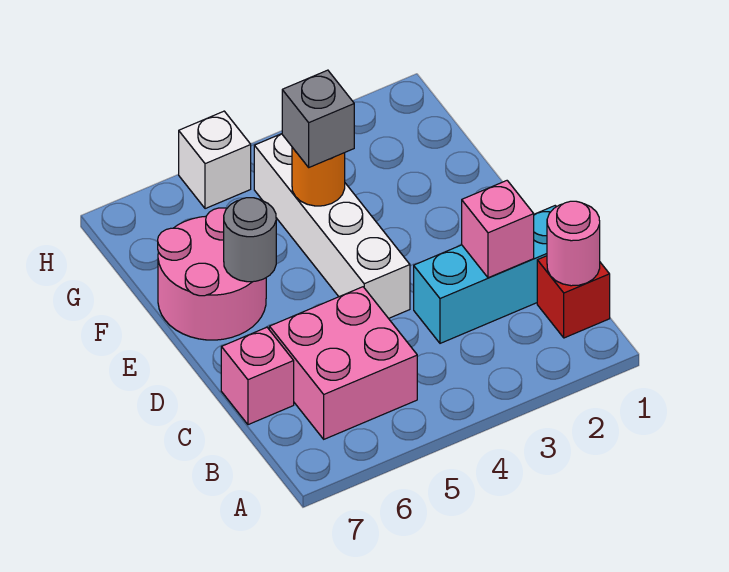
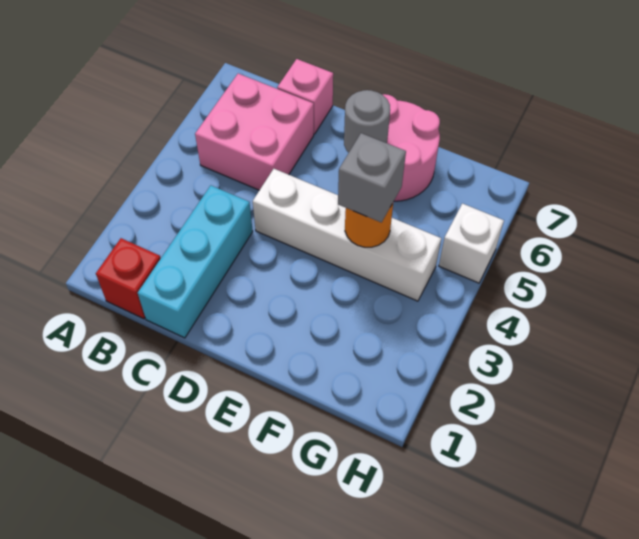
pink 1x1 round brick [547,201,600,286] -> none
pink 1x1 brick [462,181,534,278] -> none

